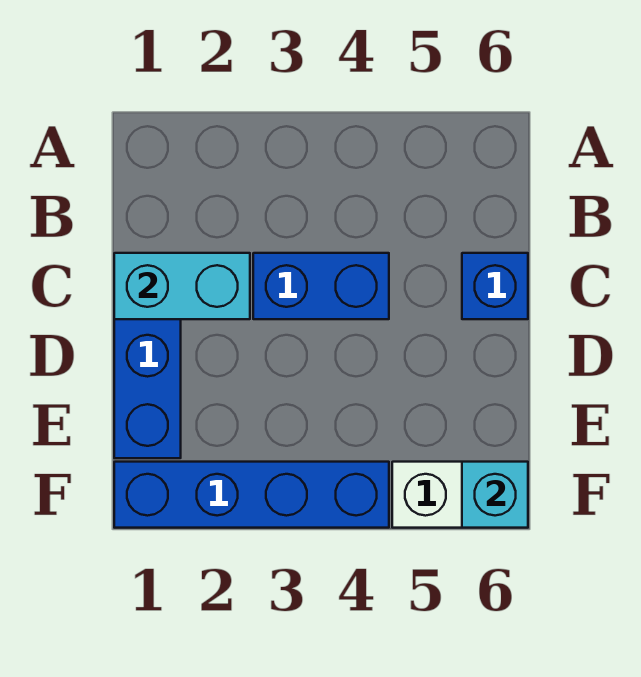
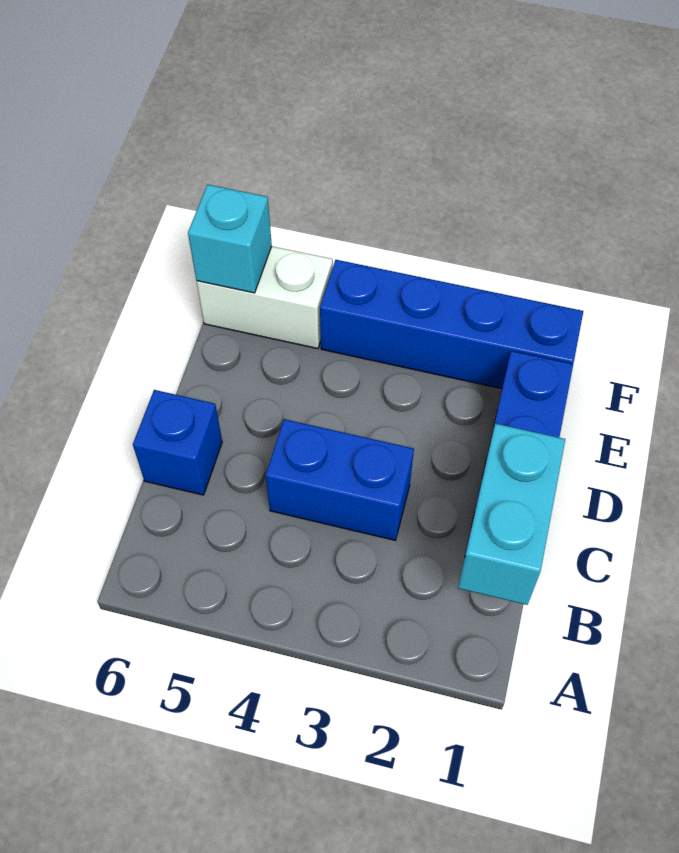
cyan 1x2 brick [114,253,250,319] -> cyan 1x2 brick turned to [458,423,565,605]

